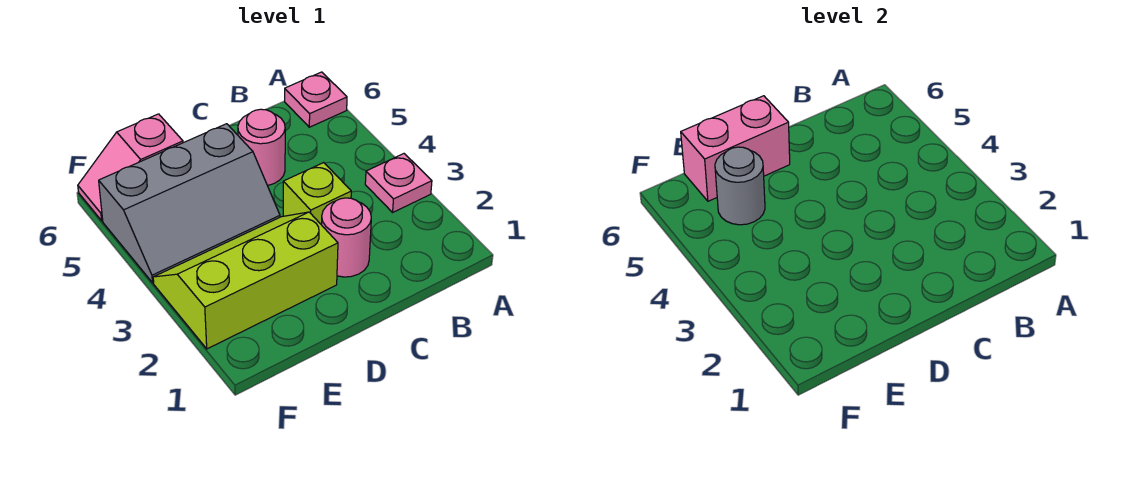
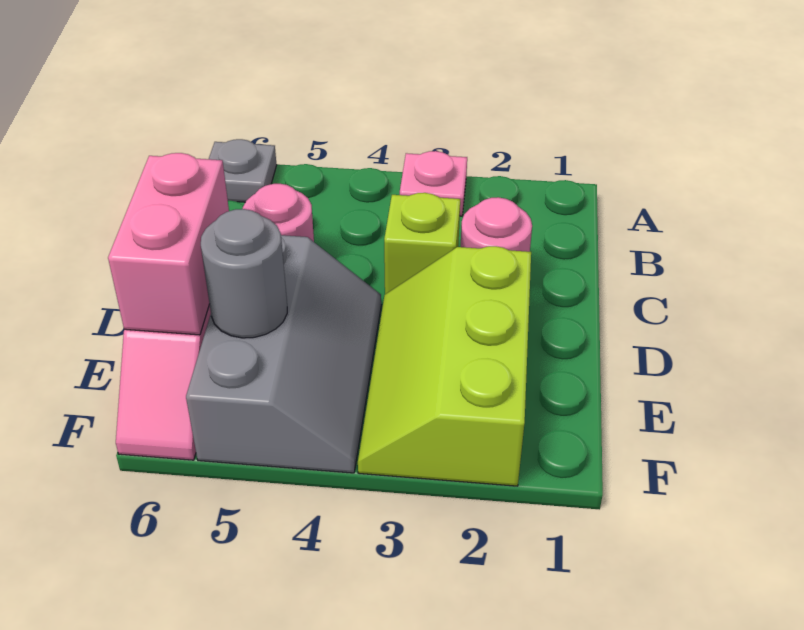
pink 1x1 plate [285,72,347,127] -> grey 1x1 plate [209,139,277,202]

